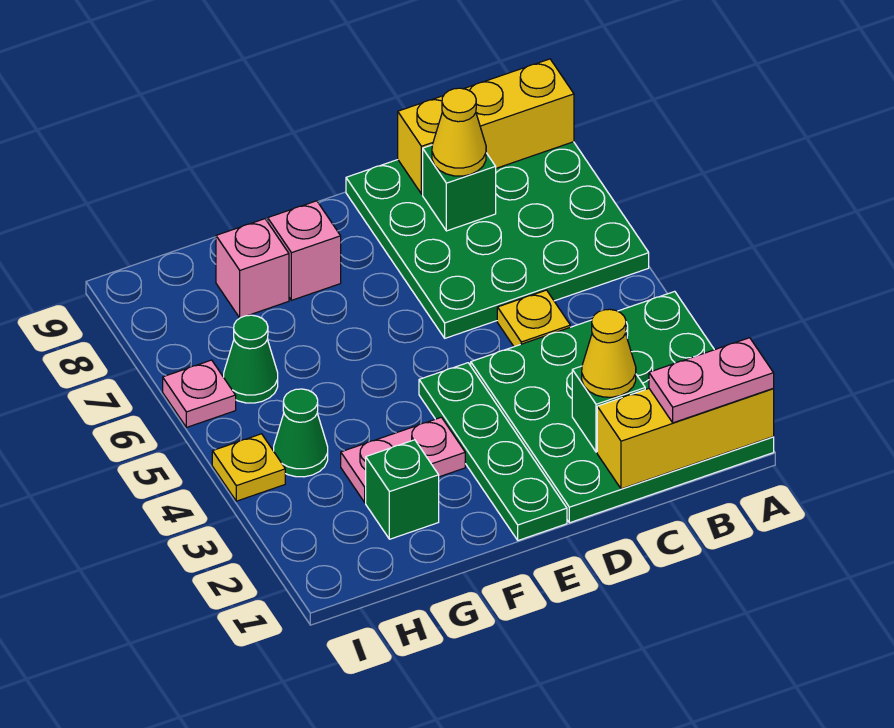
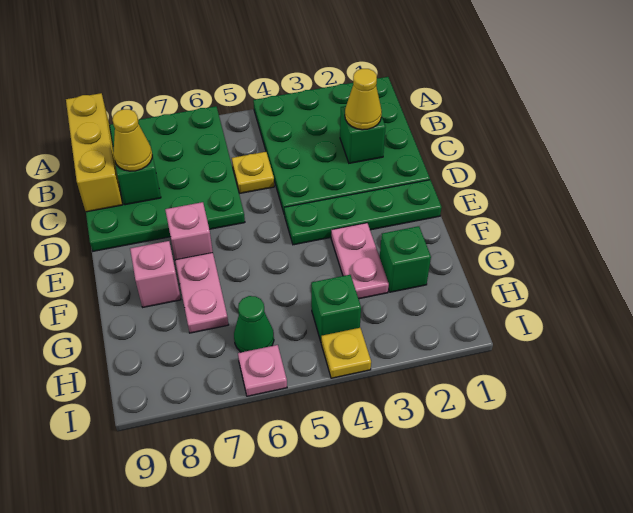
yellow 1x3 brick [597,389,774,489] -> none
pink 1x2 plate [649,338,774,423] -> pink 1x2 plate moved to [175,253,228,333]
pink 1x1 brick [216,219,289,318] -> pink 1x1 brick moved to [165,202,213,260]
green 1x1 cone [274,389,328,477] -> green 1x1 brick [311,275,361,341]

